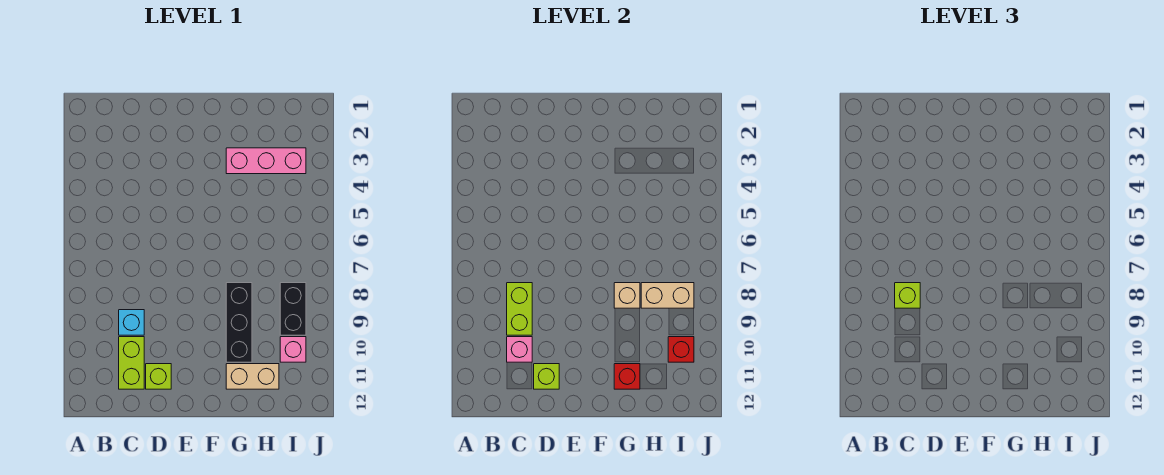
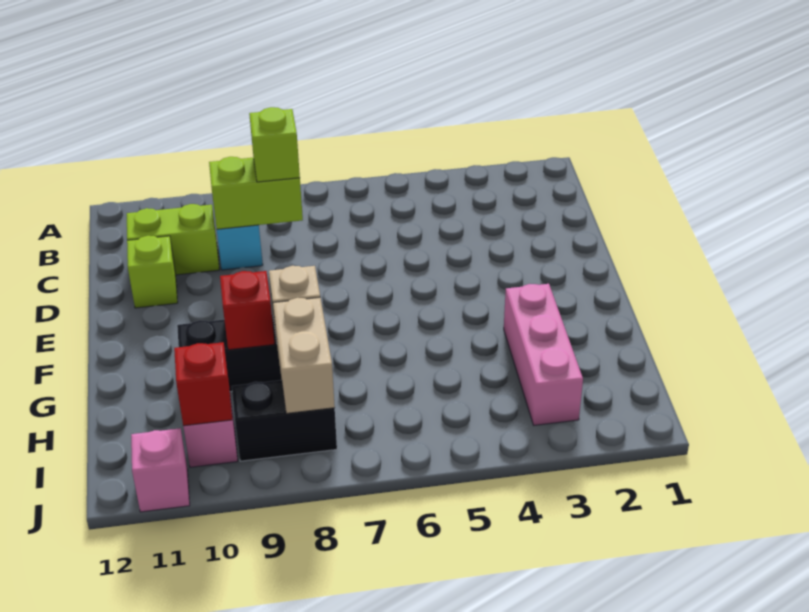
pink 1x1 brick [507,337,532,362] -> pink 1x1 brick moved to [131,428,190,512]
lime 1x1 brick [534,364,559,389] -> none
tan 1x2 brick [226,364,279,389] -> none
red 1x1 brick [614,364,640,389] -> red 1x1 brick moved to [220,271,274,350]

